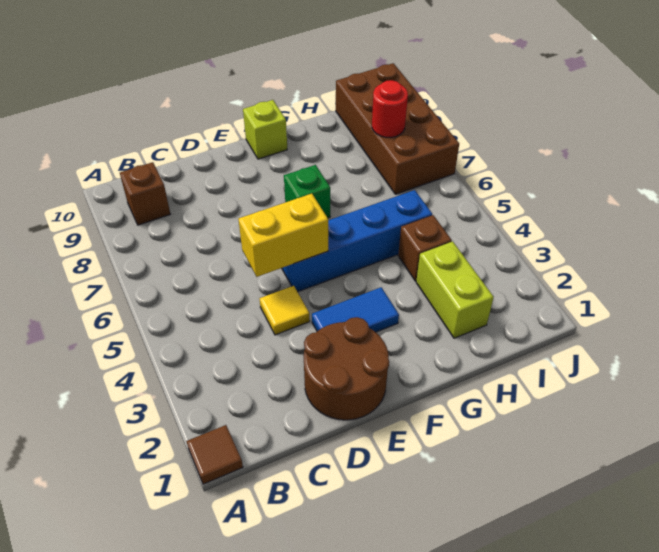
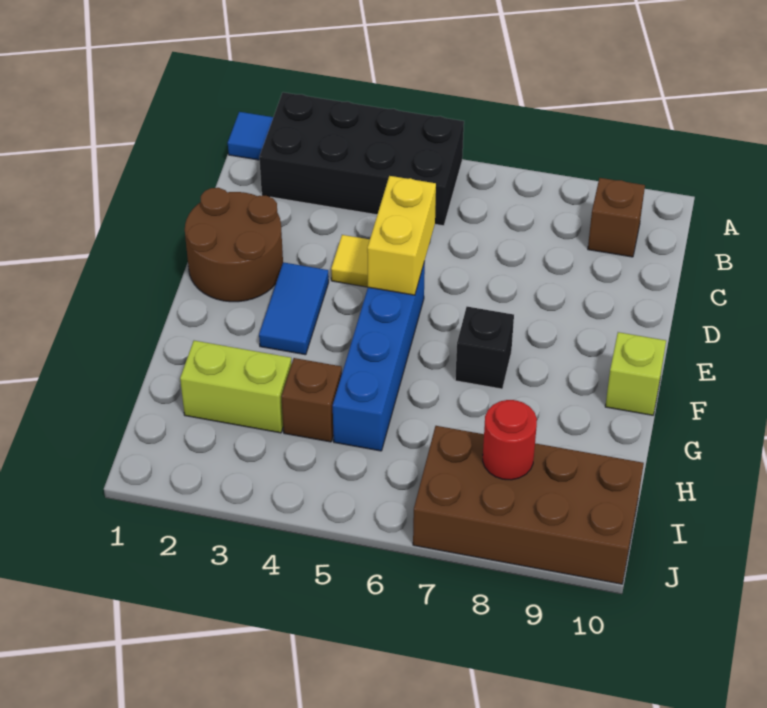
brown 1x1 tile [186,425,243,484] -> blue 1x1 tile [228,112,273,160]
none -> black 2x4 brick [259,92,464,226]
green 1x1 brick [284,165,330,218] -> black 1x1 brick [455,307,514,389]

